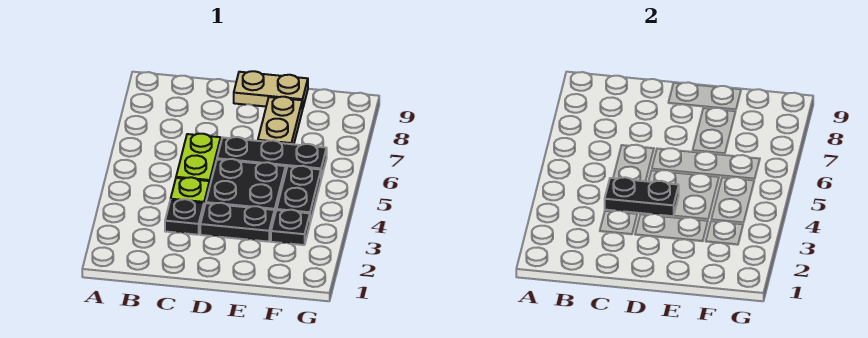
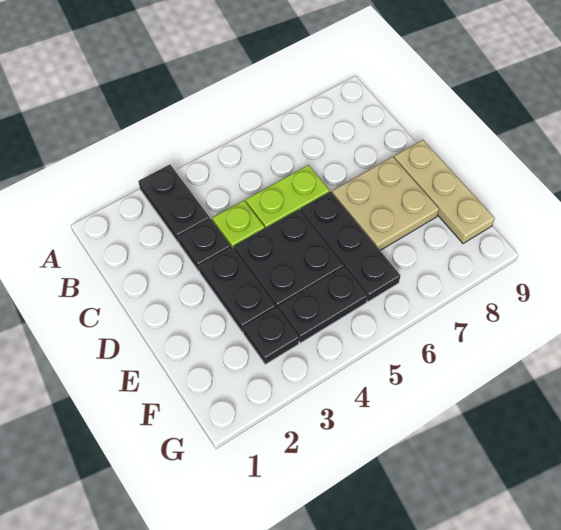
black 1x2 plate [605,177,679,216] -> black 1x2 plate moved to [138,165,210,243]
tan 1x2 plate [234,71,308,110] -> tan 1x3 plate [394,140,495,244]
tan 1x2 plate [258,97,302,144] -> tan 2x2 plate [332,157,439,250]

